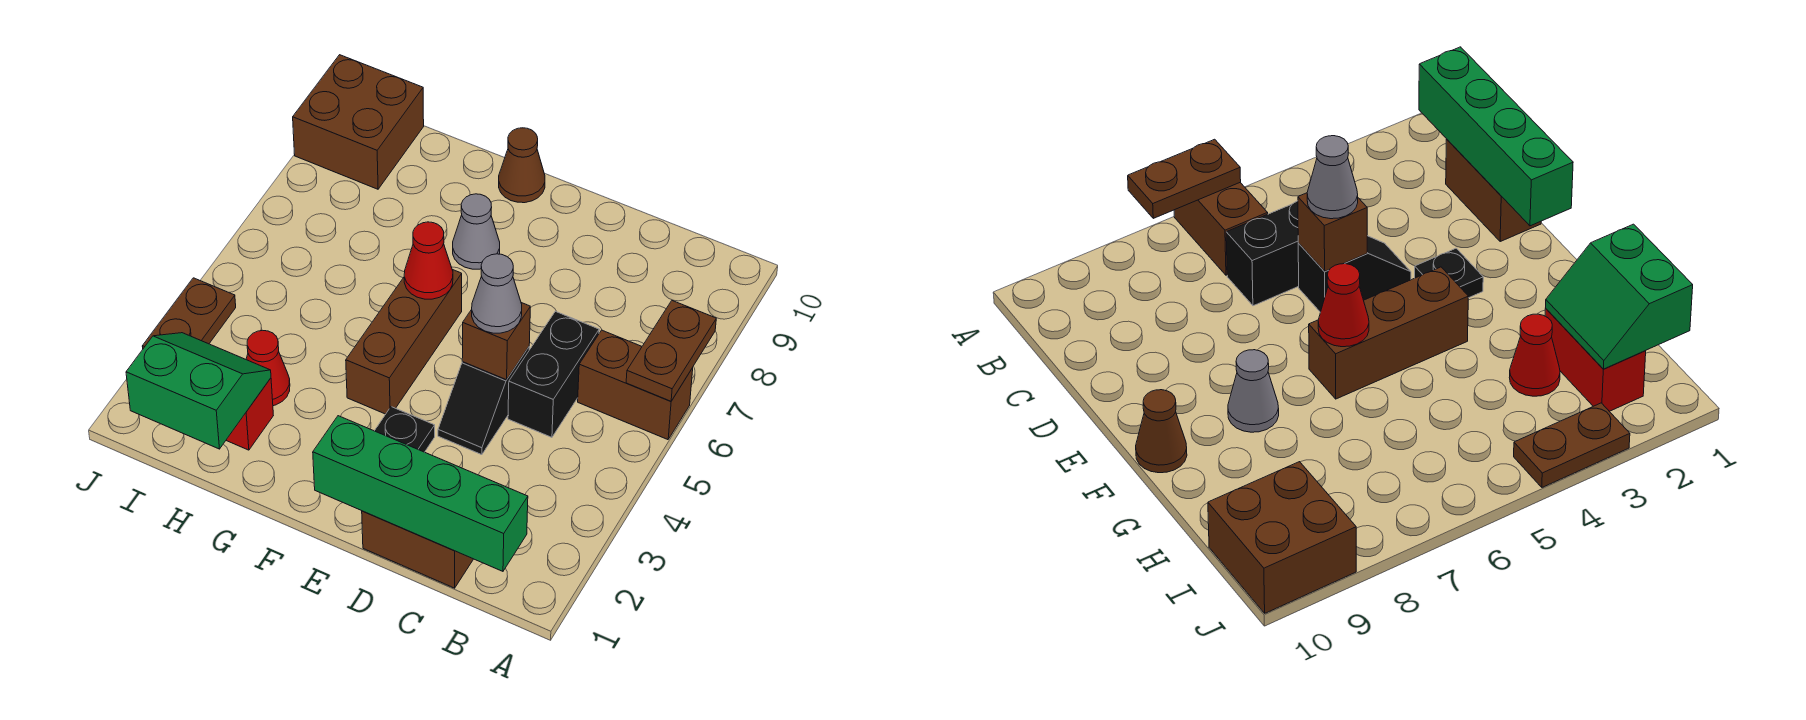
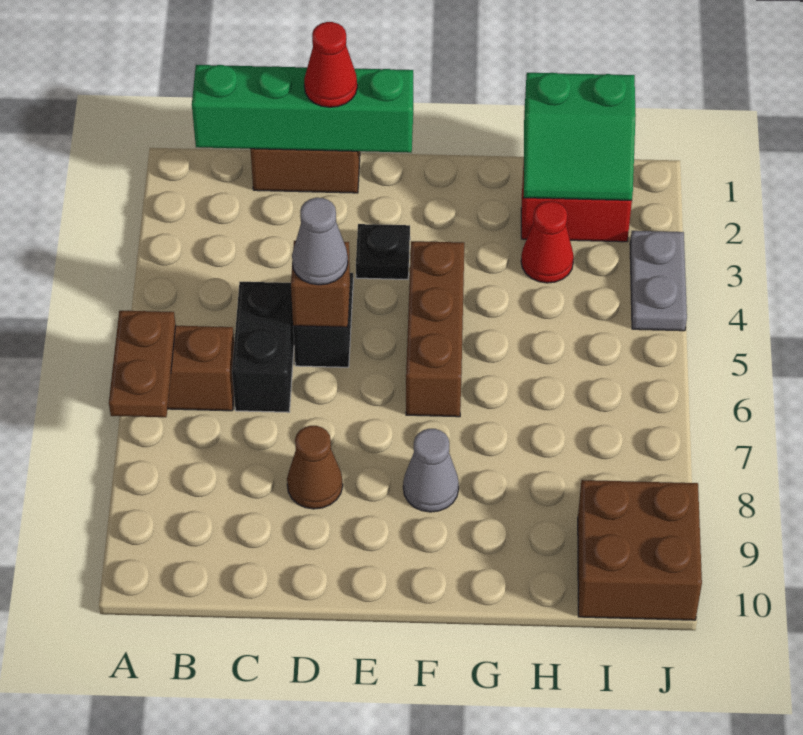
red 1x1 cone [404,222,453,299] -> red 1x1 cone moved to [304,22,357,107]
brown 1x1 cone [499,128,545,203] -> brown 1x1 cone moved to [287,426,343,509]
brown 1x2 plate [142,278,236,348] -> grey 1x2 plate [630,231,687,331]

